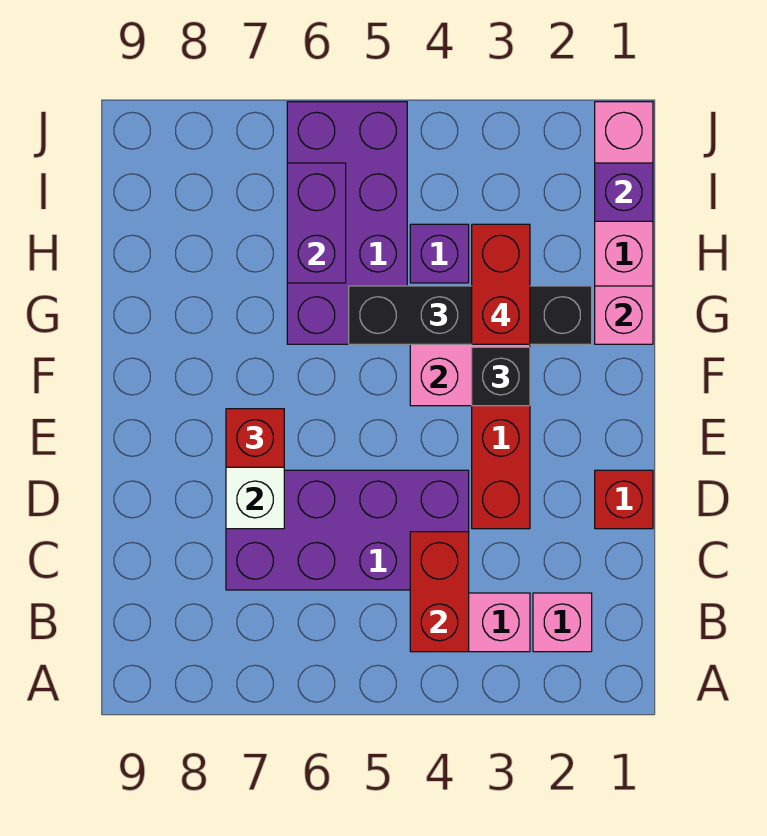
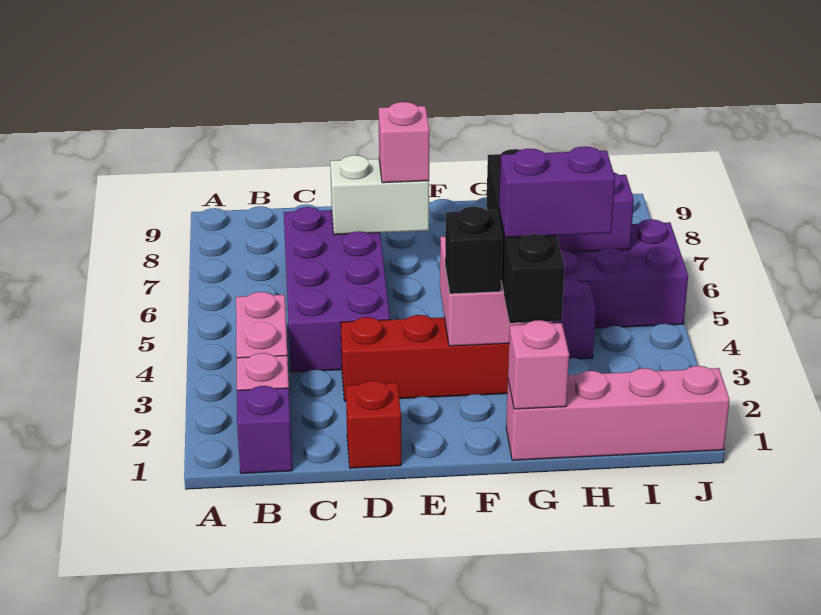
red 1x2 brick [410,532,469,652] -> none
red 1x1 brick [226,409,284,467] -> pink 1x1 brick [379,102,429,183]
red 1x2 brick [472,224,530,344] -> purple 1x2 brick [499,146,615,238]
purple 1x1 brick [595,163,653,221] -> purple 1x1 brick moved to [237,386,292,473]

